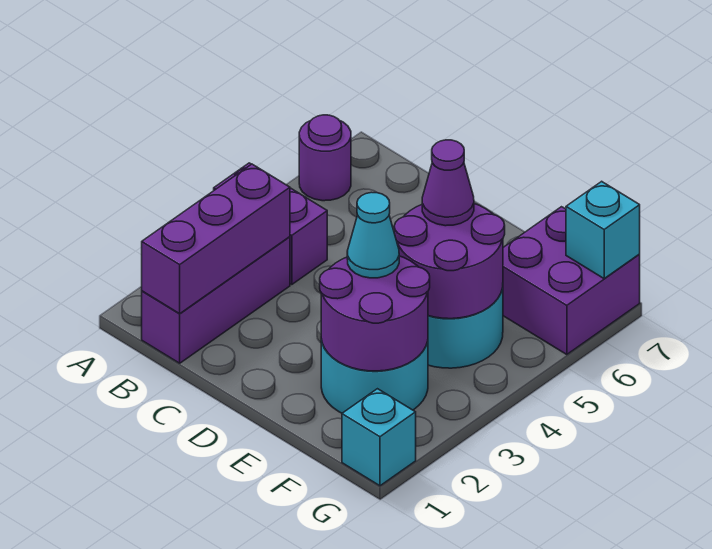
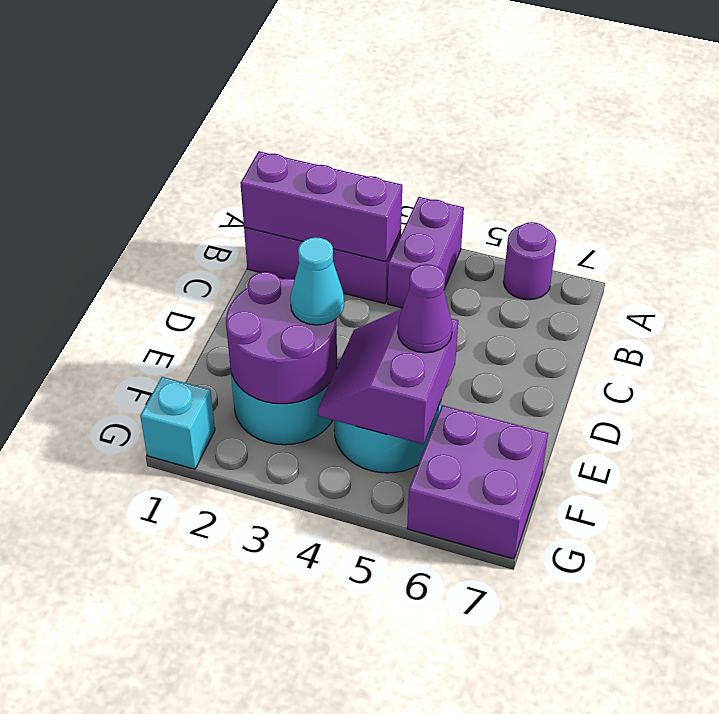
purple 2x2 round brick [394,204,505,319] -> purple 2x2 slope [318,309,458,444]
cyan 1x1 brick [566,181,640,278] -> none

